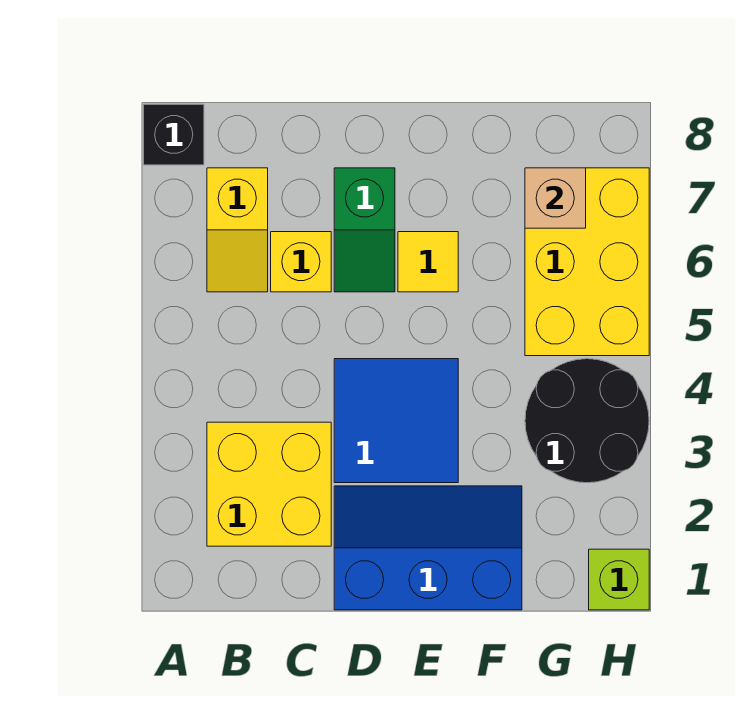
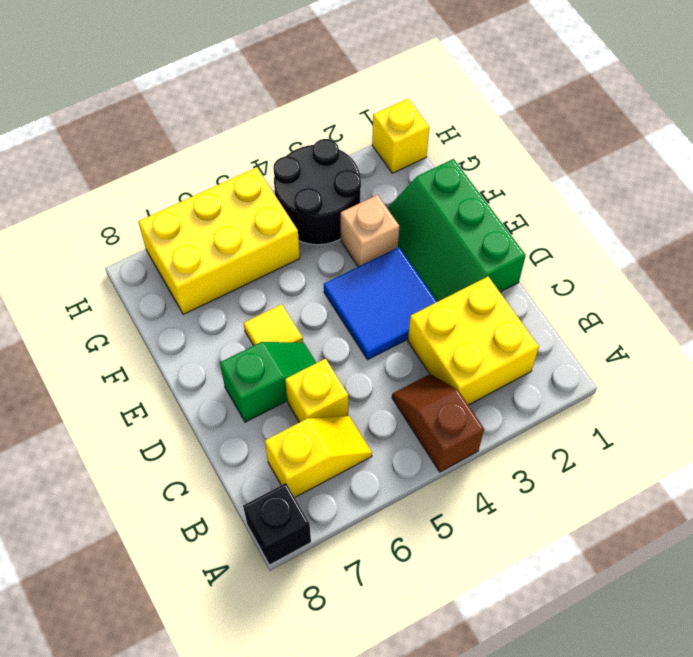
none -> brown 1x2 slope [392,374,484,472]
blue 2x3 slope [334,486,522,610] -> green 2x3 slope [387,159,526,302]
tan 1x1 brick [525,168,586,228] -> tan 1x1 brick moved to [341,195,399,267]
lime 1x1 brick [589,549,649,610] -> yellow 1x1 brick [372,99,429,173]

